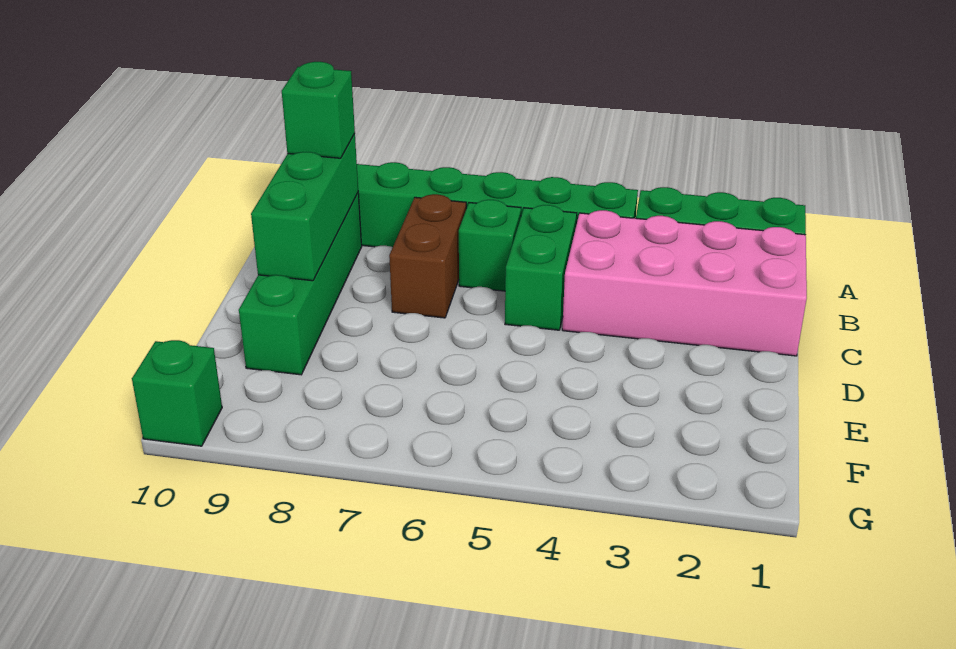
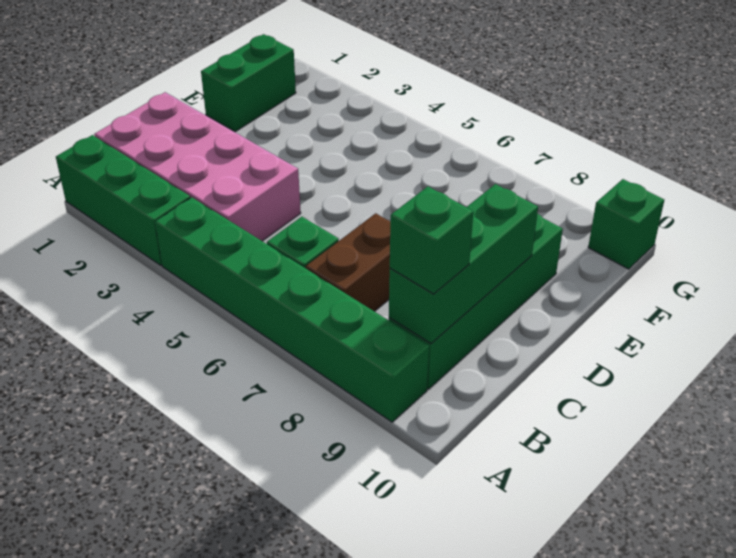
green 1x2 brick [505,205,577,330] -> green 1x2 brick moved to [201,34,296,131]

